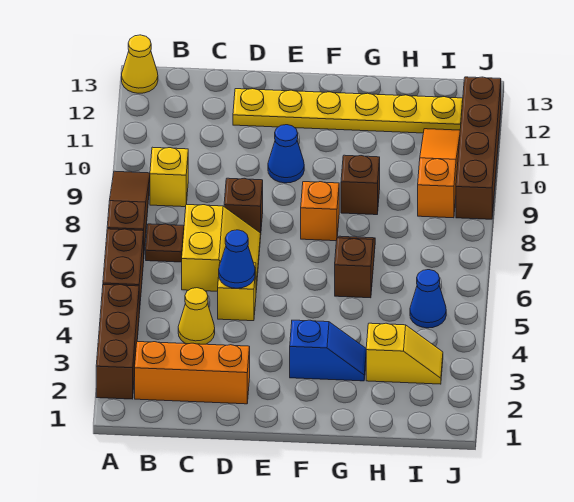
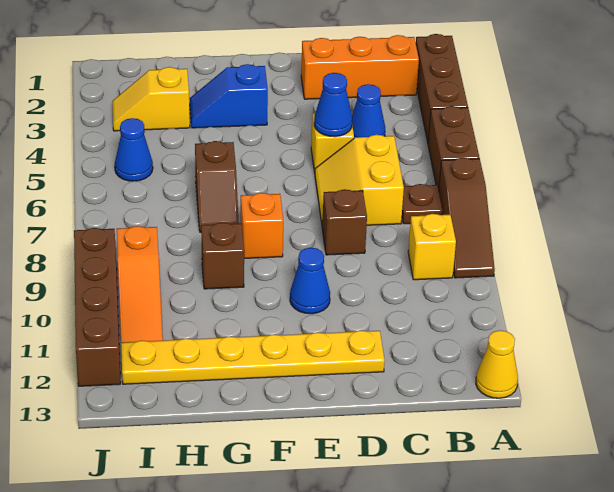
yellow 1x1 cone [178,288,215,344] -> blue 1x1 cone [352,84,385,138]

